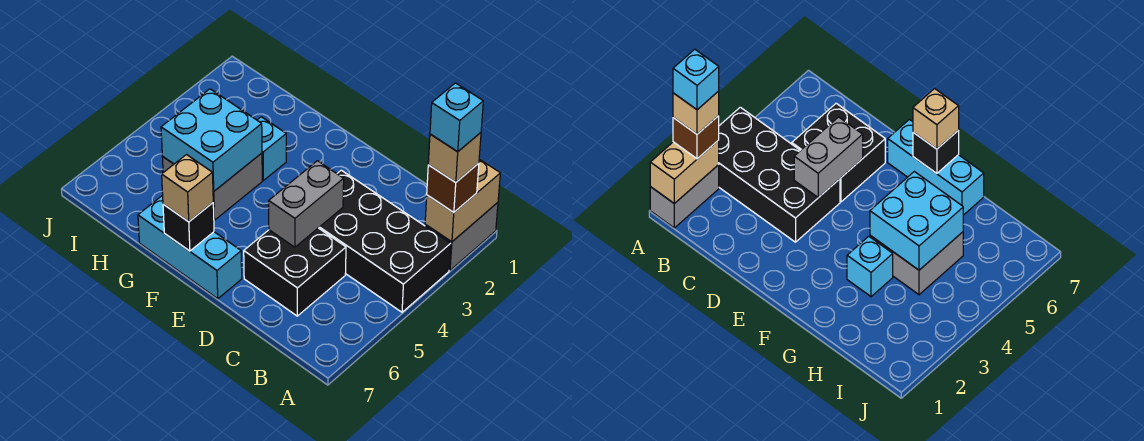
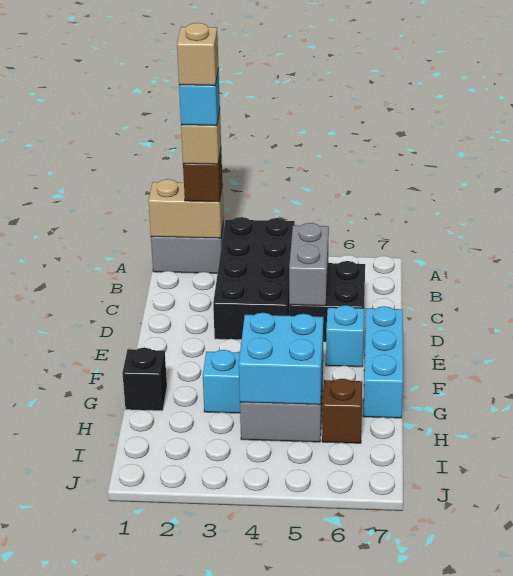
grey 1x2 brick [269,161,344,247] -> grey 1x2 brick turned to [289,223,329,306]
none -> cyan 1x1 brick [326,305,364,367]
black 1x1 brick [163,203,214,251] -> black 1x1 brick moved to [122,348,167,411]
tan 1x1 brick [162,155,213,222] -> tan 1x1 brick moved to [177,23,219,86]
none -> brown 1x1 brick [322,379,362,443]

